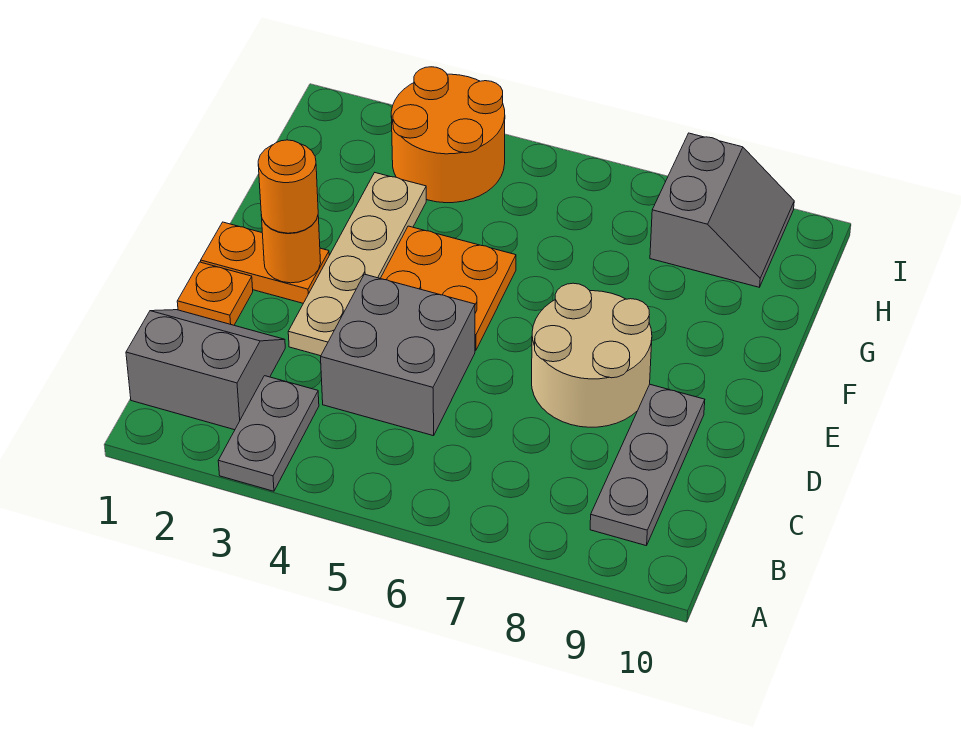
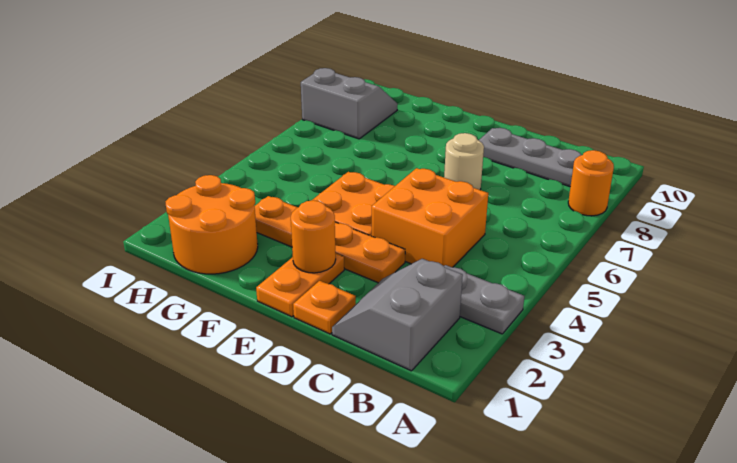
grey 2x2 brick [321,274,475,436] -> orange 2x2 brick [371,168,488,267]
tan 1x4 plate [288,173,426,356] -> orange 1x4 plate [255,196,405,283]
tan 2x2 round brick [532,283,652,427] -> tan 1x1 round brick [444,133,484,190]
orange 1x1 round brick [258,140,318,233] -> orange 1x1 round brick moved to [568,150,614,216]
orange 2x2 round brick [391,67,505,203] -> orange 2x2 round brick moved to [165,175,258,274]

